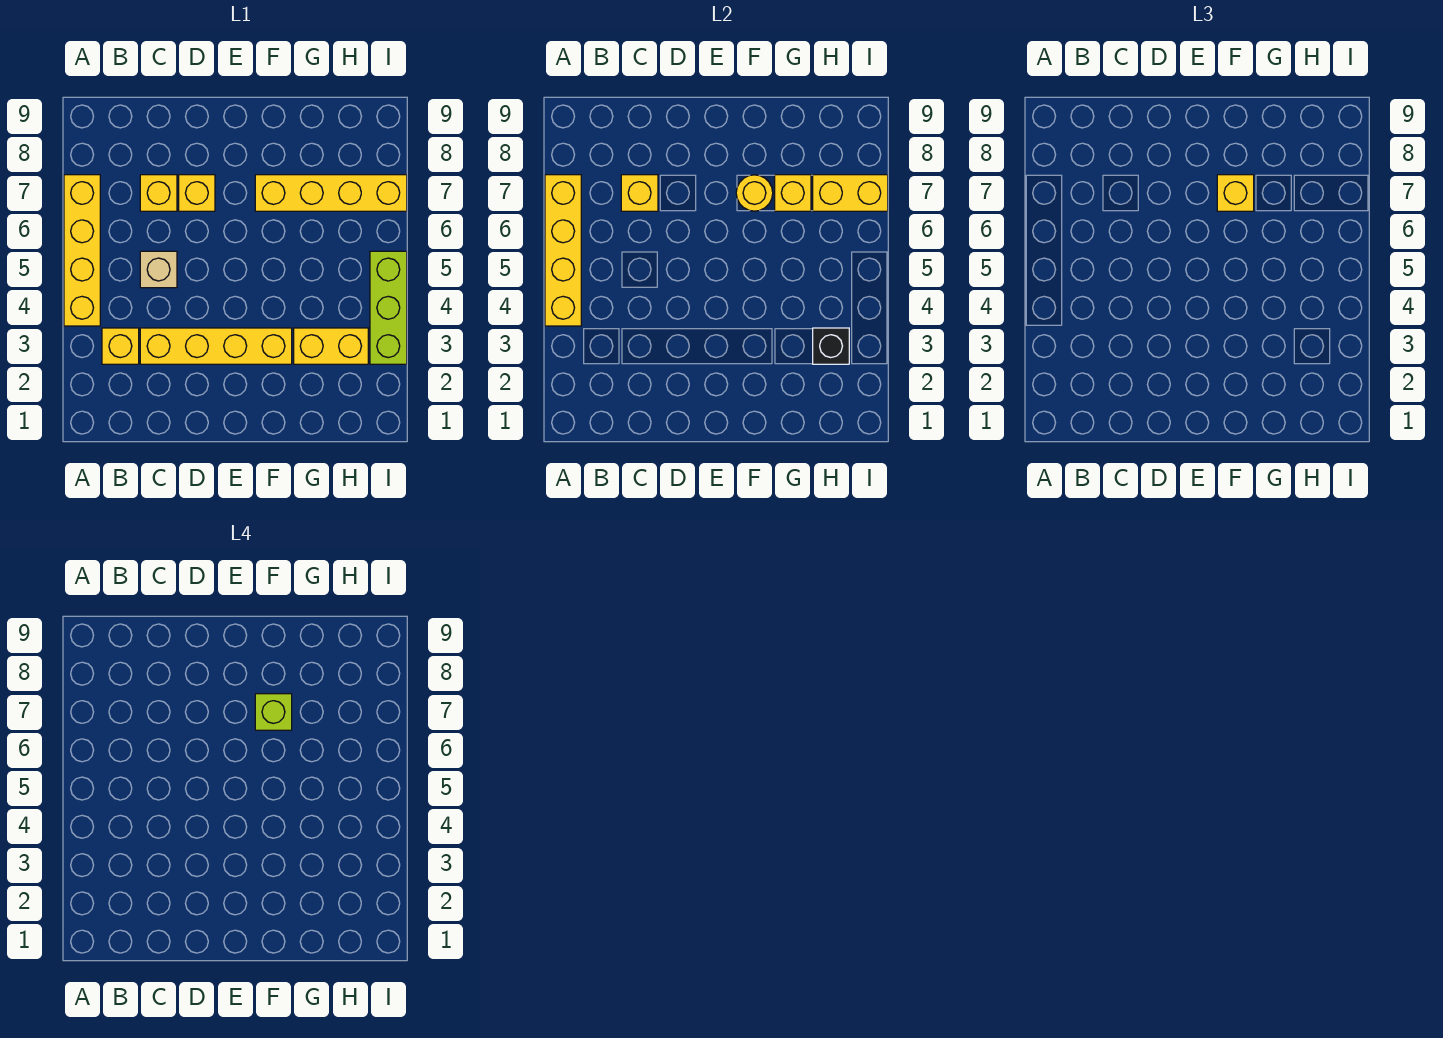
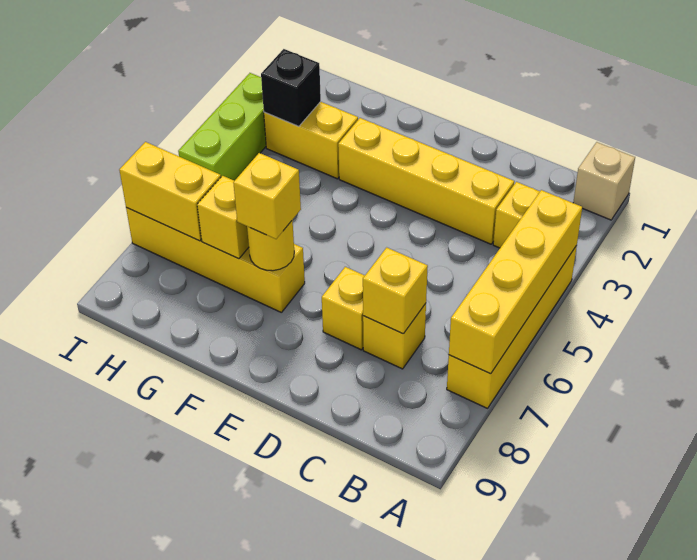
tan 1x1 brick [140,251,177,288] -> tan 1x1 brick moved to [573,142,635,220]
lime 1x1 brick [255,694,292,730] -> none

